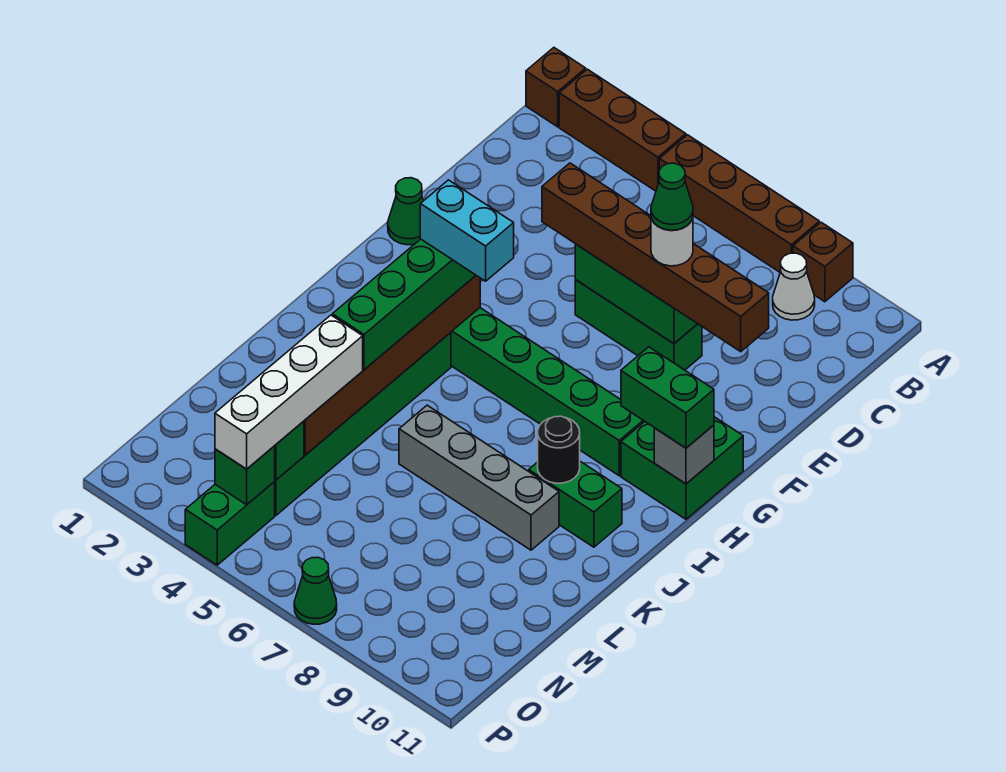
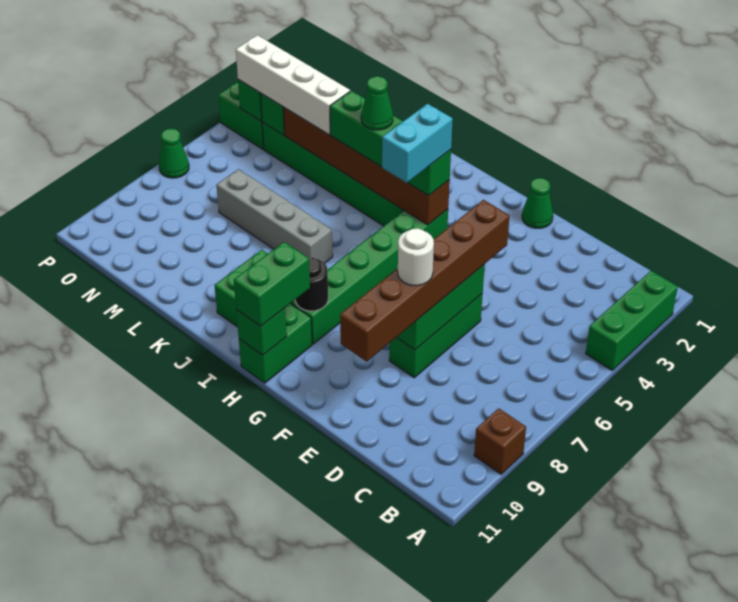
brown 1x1 brick [526,48,586,127] -> none
brown 1x3 brick [559,69,686,191] -> green 1x3 brick [586,271,678,370]
brown 1x4 brick [659,135,819,272] -> none
white 1x1 cone [773,253,815,320] -> none
green 1x1 cone [651,163,693,230] -> green 1x1 cone moved to [361,76,393,130]
green 2x2 brick [621,417,743,519] -> green 1x2 brick [239,303,312,383]
grey 1x1 brick [654,425,714,484] -> green 1x1 brick [236,308,287,355]
black 1x1 round brick [538,416,580,483] -> black 1x1 round brick moved to [295,257,328,311]
grey 1x4 brick [399,405,559,550] -> grey 1x4 brick turned to [217,169,333,263]

